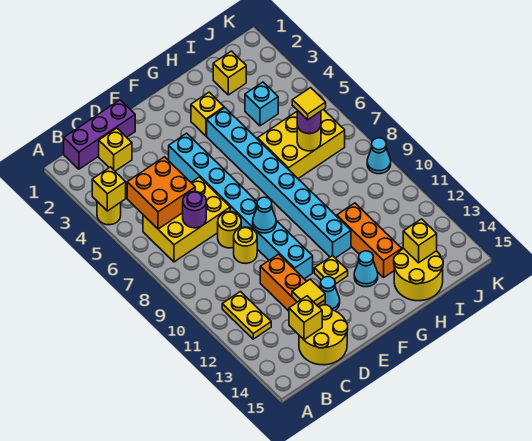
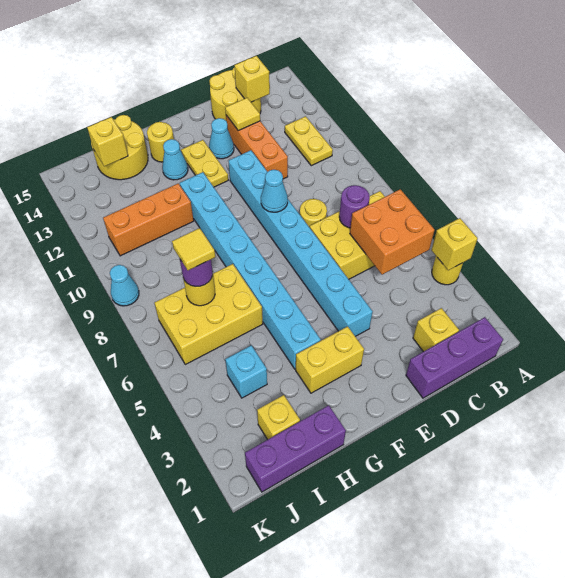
yellow 1x1 round brick [234,227,257,263] -> yellow 1x1 round brick moved to [147,122,174,162]
yellow 1x1 plate [314,256,348,284] -> yellow 1x2 plate [181,140,228,187]
yellow 1x1 brick [191,92,224,136] -> yellow 1x2 brick [296,326,364,393]
none -> purple 1x3 brick [245,405,346,492]
orange 1x3 brick [337,203,402,277] -> orange 1x3 brick turned to [103,184,194,256]

